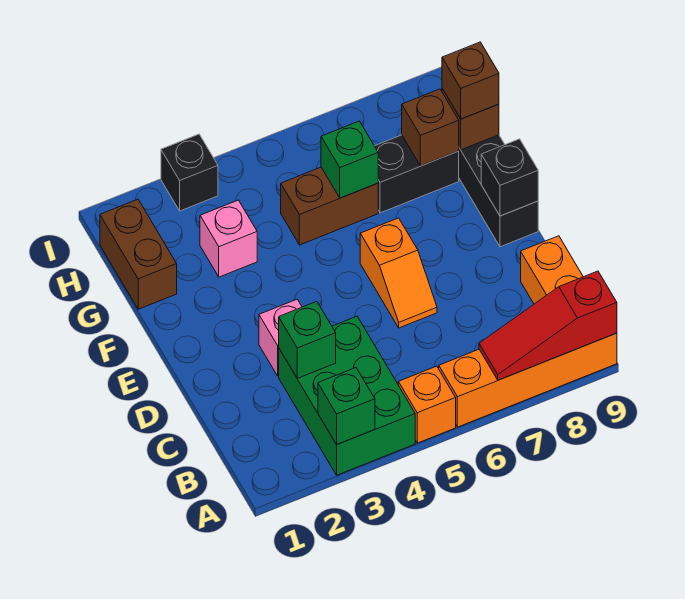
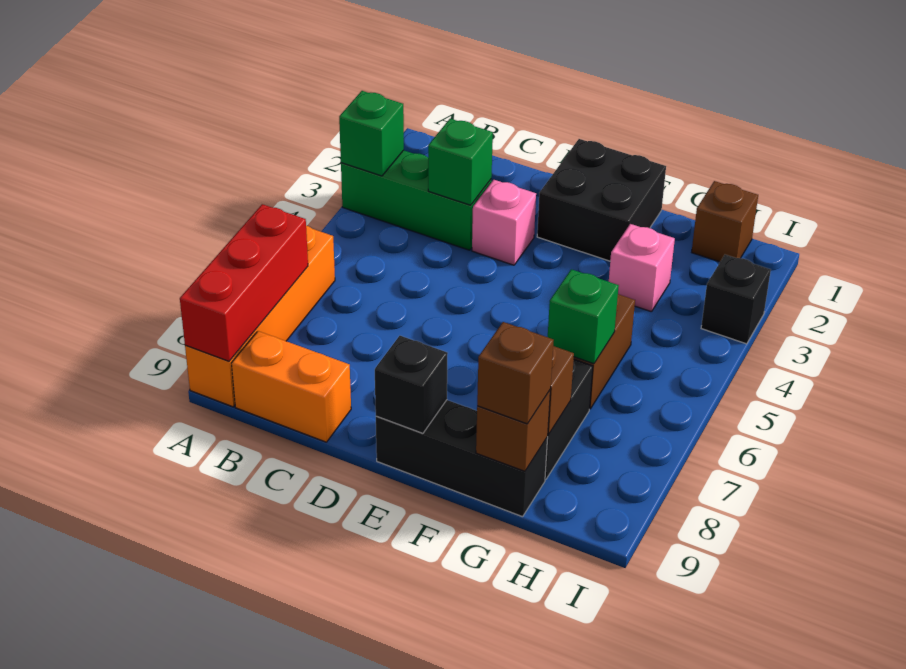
green 2x3 brick [279,316,415,475] -> green 1x3 brick [341,150,491,250]
orange 1x1 brick [398,366,456,443] -> none
red 1x3 slope [479,271,617,380] -> red 1x3 brick [180,204,308,361]
orange 1x2 slope [360,218,437,328] -> none
none -> black 2x2 brick [537,139,666,261]
brown 1x2 brick [100,199,177,309] -> brown 1x1 brick [692,181,758,262]

